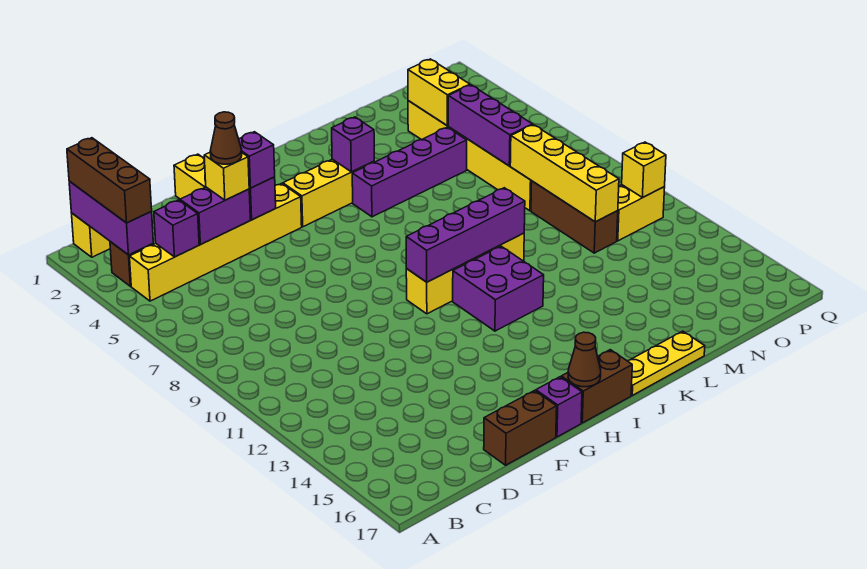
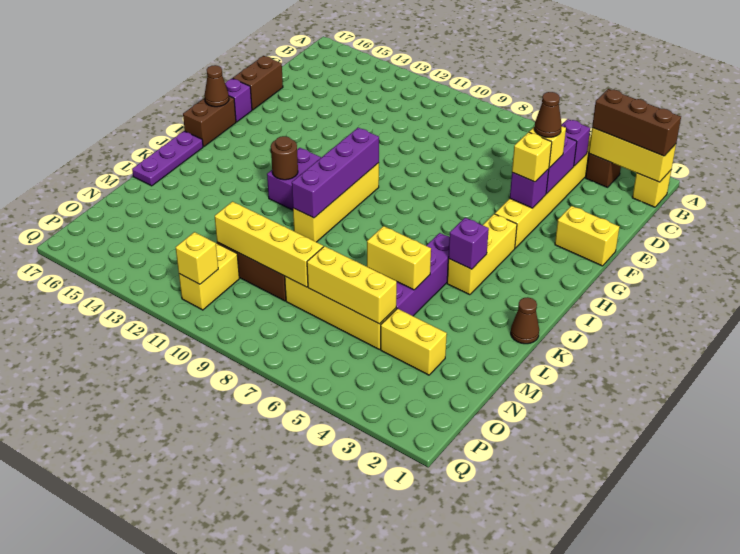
purple 1x3 brick [69,181,153,255] -> yellow 1x3 brick [589,128,676,182]
purple 1x1 brick [239,132,275,188] -> yellow 1x1 brick [512,132,552,182]
none -> brown 1x1 round brick [271,136,298,180]
yellow 1x3 plate [628,331,705,395] -> purple 1x3 plate [132,131,203,186]
none -> brown 1x1 cone [511,297,539,344]
yellow 1x2 brick [408,59,470,126] -> yellow 1x2 brick moved to [367,226,431,290]
purple 1x3 brick [448,85,532,166] -> yellow 1x3 brick [307,246,397,324]

